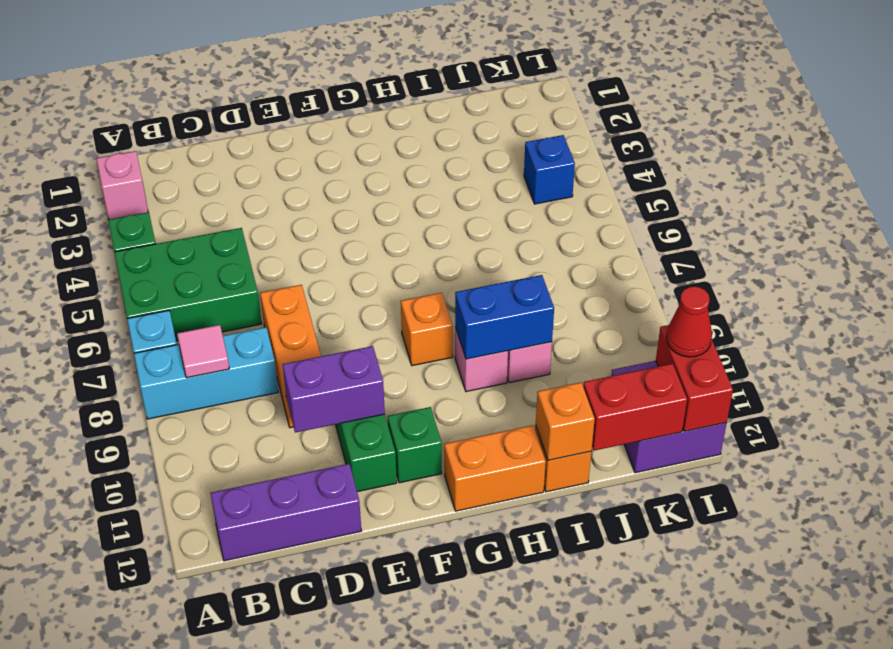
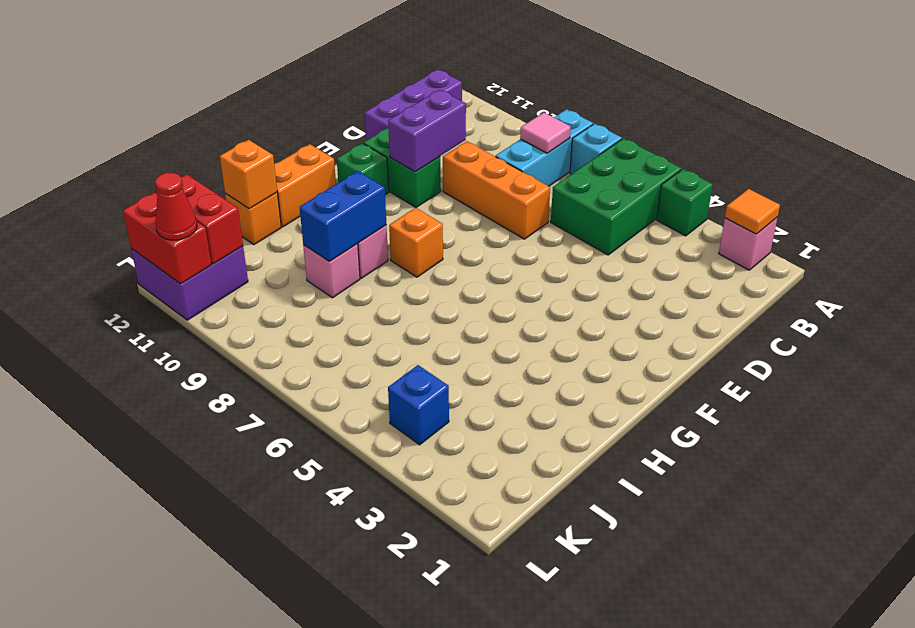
none -> orange 1x1 tile [725,189,780,234]
red 1x2 brick [583,364,687,451] -> red 1x2 brick turned to [156,174,243,264]

